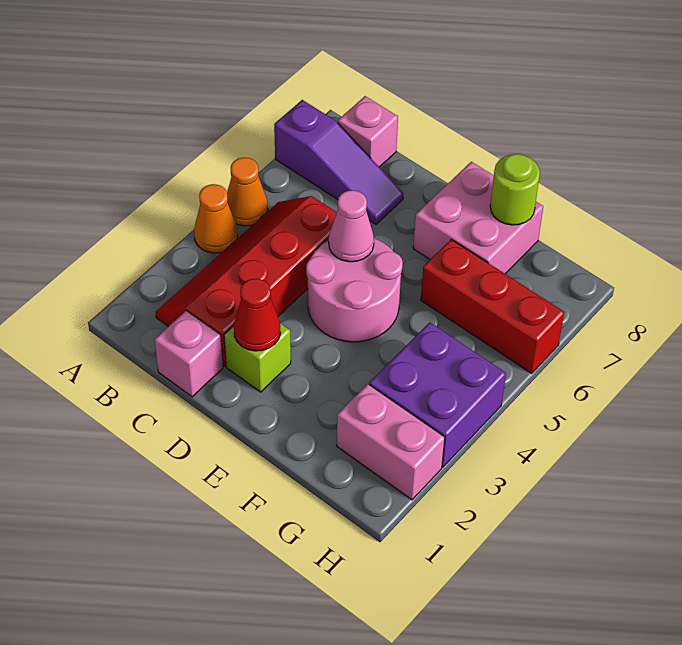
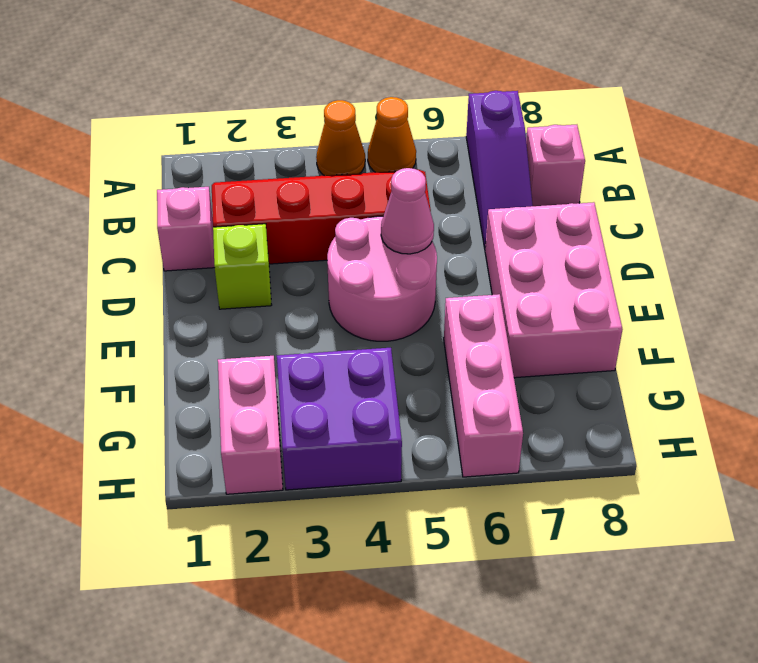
red 1x1 cone [234,279,281,351] -> none
pink 2x2 brick [413,162,543,274] -> pink 2x3 brick [485,202,622,378]
red 1x3 brick [421,239,564,373] -> pink 1x3 brick [444,294,523,477]
lime 1x1 round brick [490,154,540,225] -> none

